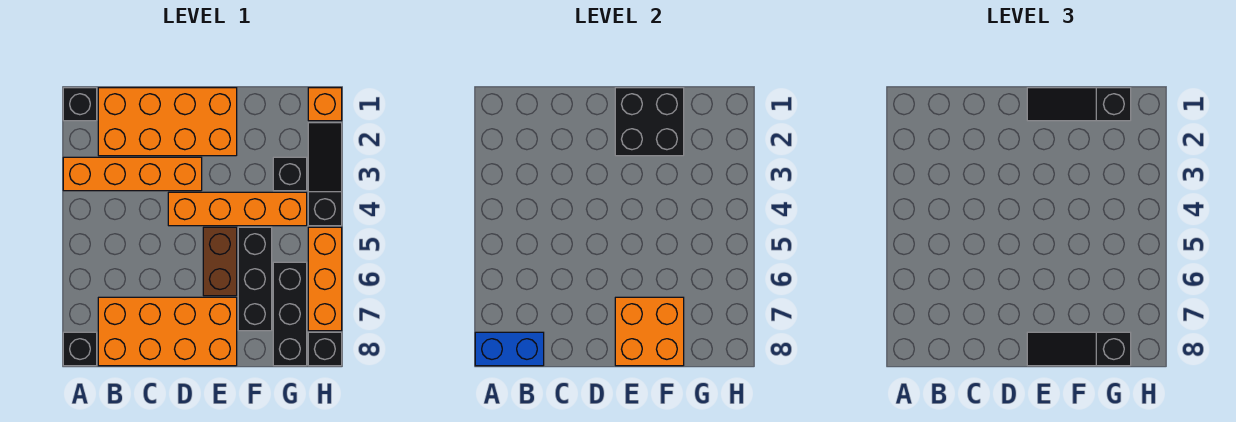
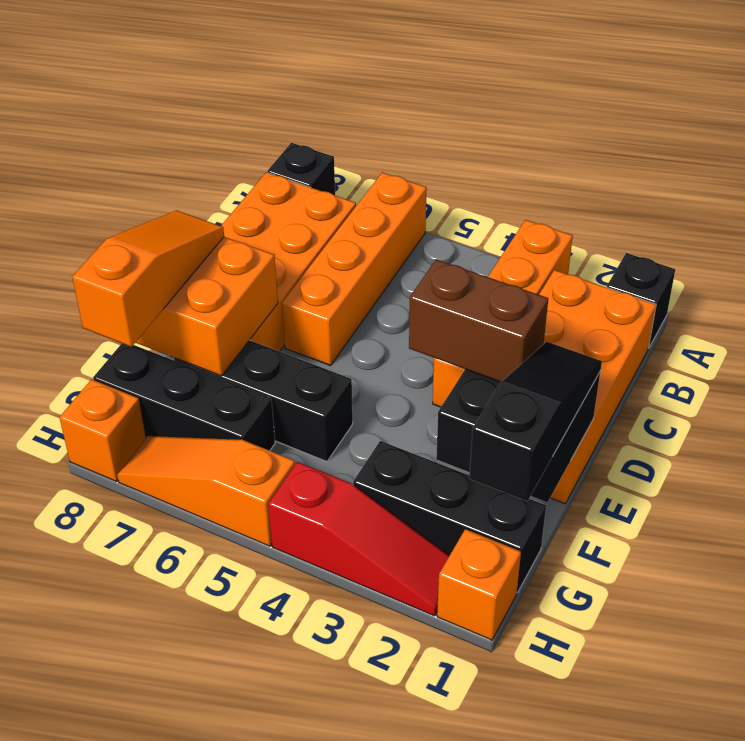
blue 1x2 brick [475,332,544,366] -> none
orange 1x4 brick [168,192,307,226] -> orange 1x4 brick moved to [282,173,427,366]
brown 1x2 brick [203,227,237,296] -> brown 1x2 brick moved to [409,259,548,382]
black 1x3 slope [1027,332,1131,366] -> orange 1x3 slope [72,210,224,347]
black 1x1 brick [273,157,307,191] -> black 1x3 brick [353,441,546,593]
black 1x3 slope [308,123,342,226] -> red 1x3 slope [268,462,449,616]
orange 1x3 brick [308,227,342,331] -> orange 1x3 slope [117,436,295,546]
black 1x1 brick [308,332,342,366] -> orange 1x1 brick [60,379,146,481]

